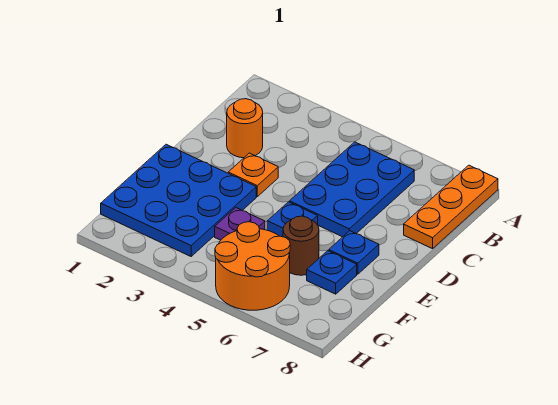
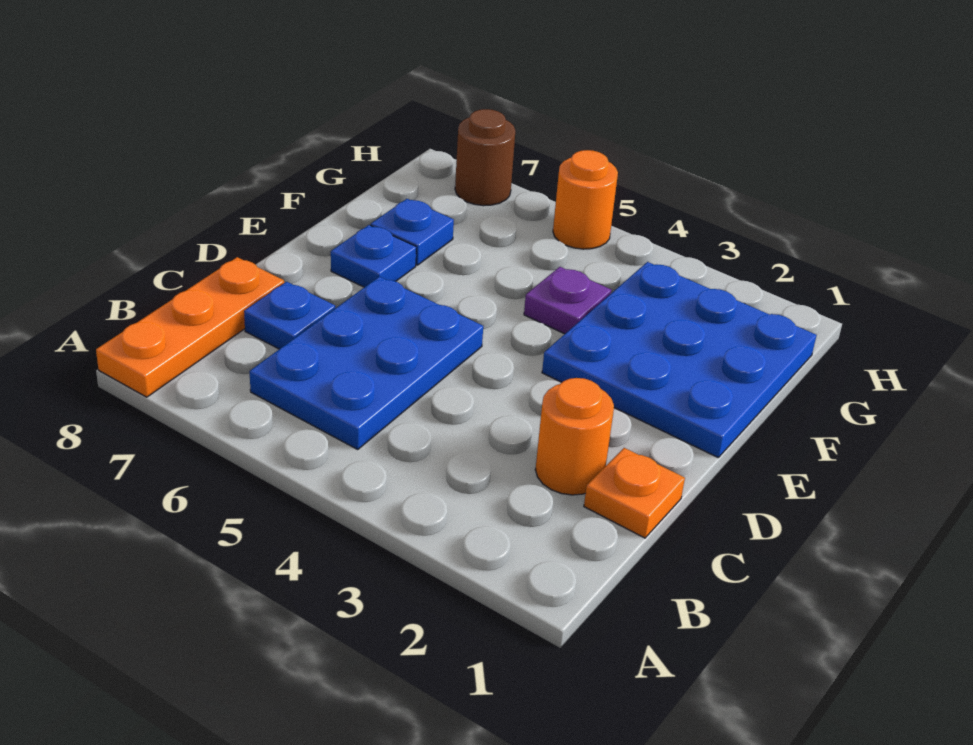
orange 1x1 plate [228,153,278,197] -> orange 1x1 plate moved to [584,448,685,538]
blue 1x1 plate [267,202,318,237] -> blue 1x1 plate moved to [244,282,335,349]
brown 1x1 round brick [283,216,319,275] -> brown 1x1 round brick moved to [455,109,515,206]
orange 2x2 round brick [215,222,290,310] -> orange 1x1 round brick [553,150,618,249]

